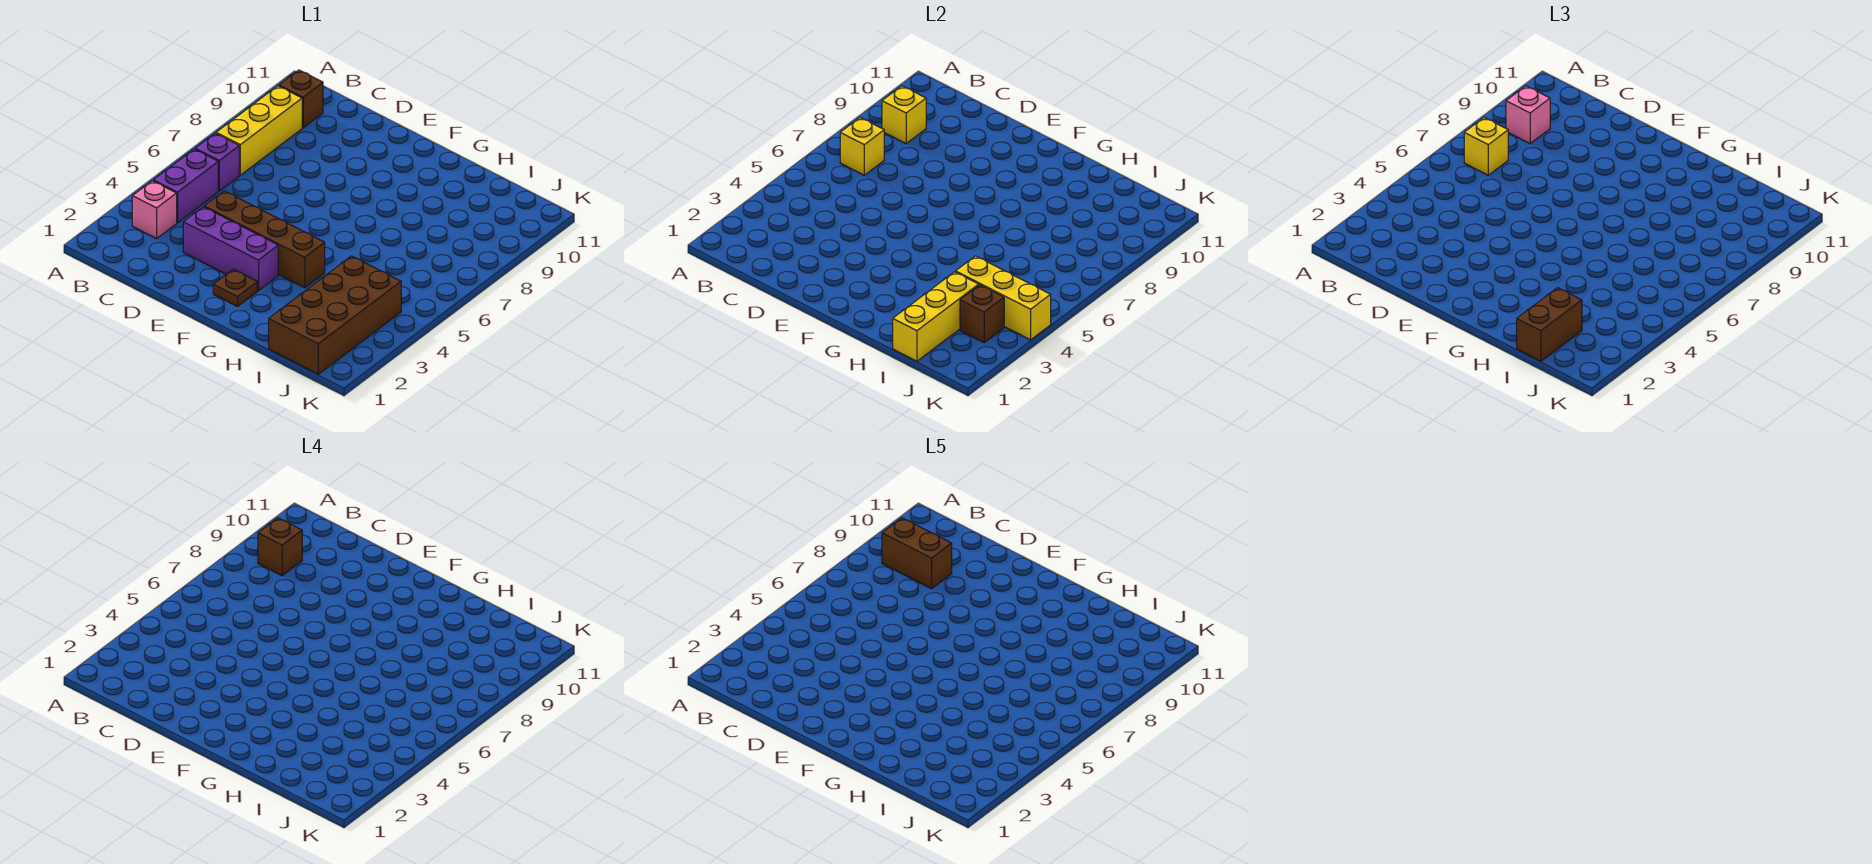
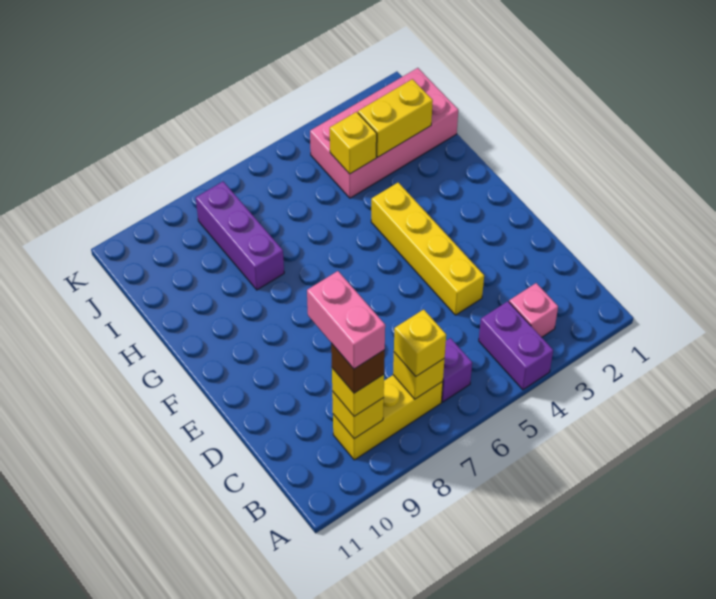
purple 1x2 brick [153,149,218,223] -> purple 1x2 brick turned to [479,301,553,390]
pink 1x1 brick [1506,86,1550,143] -> yellow 1x1 brick [332,368,384,416]
brown 1x2 brick [882,518,952,589] -> pink 1x2 brick [307,271,385,369]
brown 1x1 brick [279,70,323,128] -> none
purple 1x3 brick [183,207,278,291] -> purple 1x3 brick moved to [196,182,284,290]
brown 1x4 brick [204,191,325,288] -> yellow 1x4 brick [371,183,484,315]
brown 1x1 plate [213,269,257,306] -> none
brown 2x4 brick [269,256,401,374] -> pink 2x4 brick [310,68,458,198]
yellow 1x3 brick [893,272,979,361] -> yellow 1x2 brick [358,79,433,157]
brown 1x2 brick [1517,288,1582,361] -> none
yellow 1x3 brick [956,256,1051,340] -> yellow 1x1 brick [330,112,377,174]
brown 1x1 brick [960,285,1004,342] -> none

